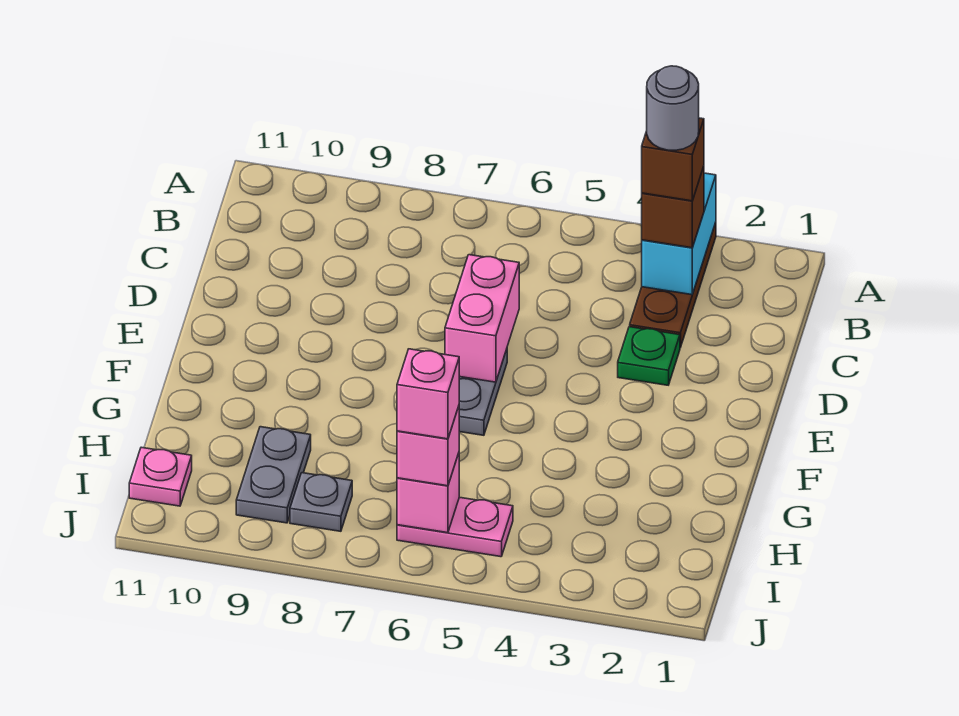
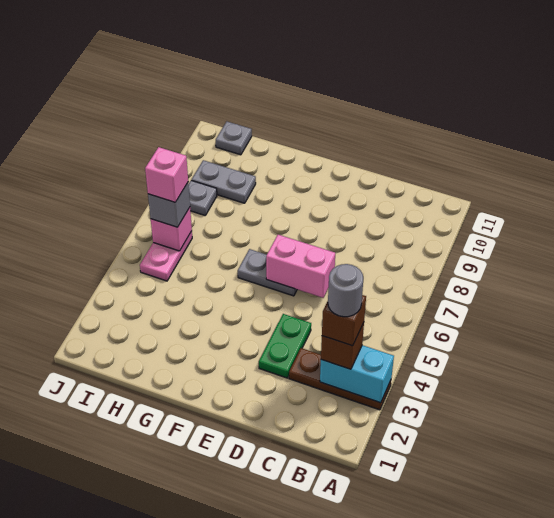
green 1x1 plate [618,327,680,385] -> green 1x2 plate [259,314,311,378]
pink 1x1 brick [397,406,459,486] -> grey 1x1 brick [148,183,190,227]
pink 1x1 plate [129,447,192,506] -> grey 1x1 plate [216,122,252,155]

